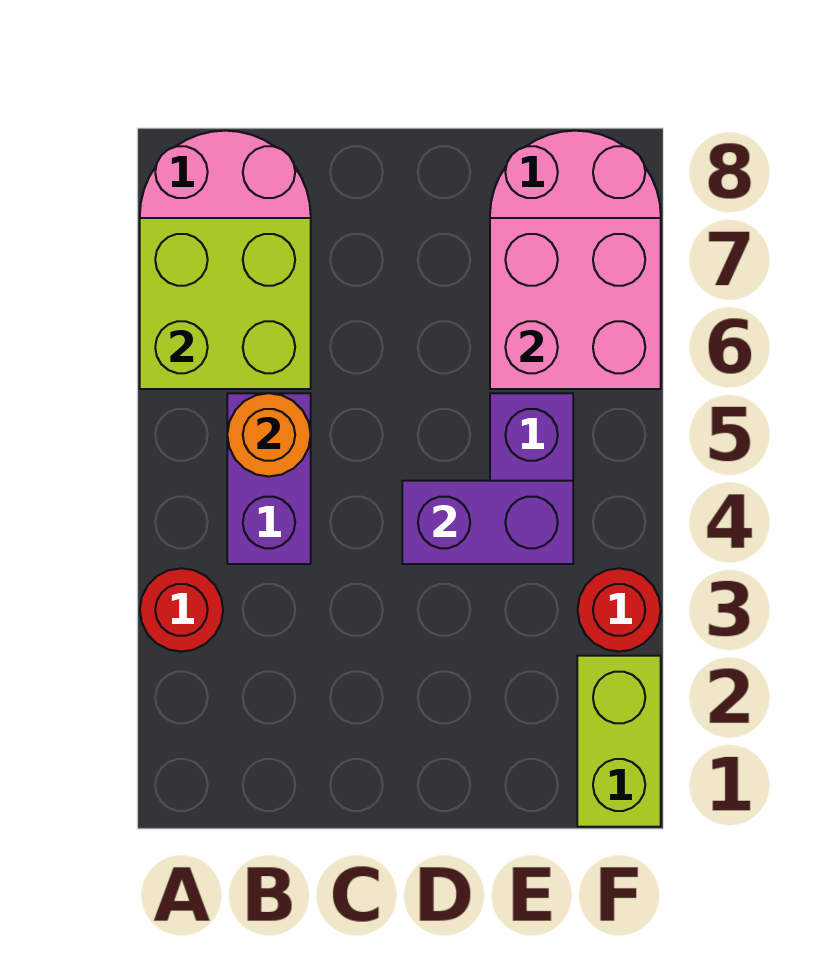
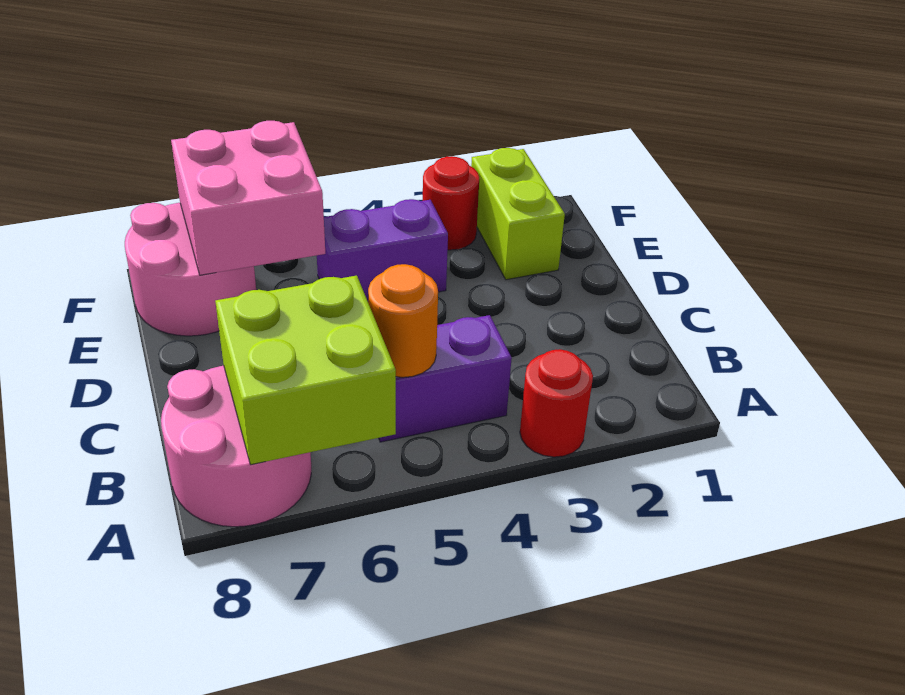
purple 1x2 brick [402,481,573,564] -> none
lime 1x2 brick [577,656,661,827] -> lime 1x2 brick turned to [471,148,565,280]

